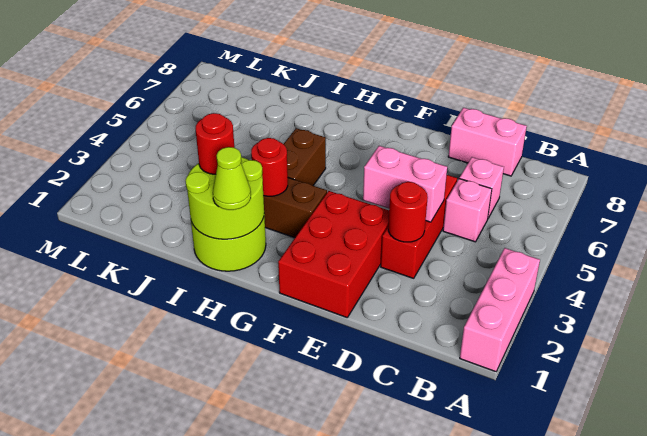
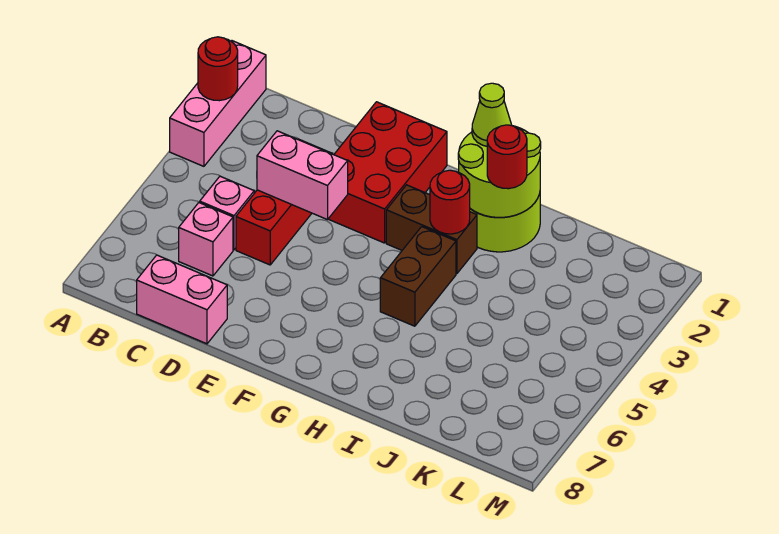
red 1x1 round brick [388,182,428,242] -> red 1x1 round brick moved to [198,37,238,101]

